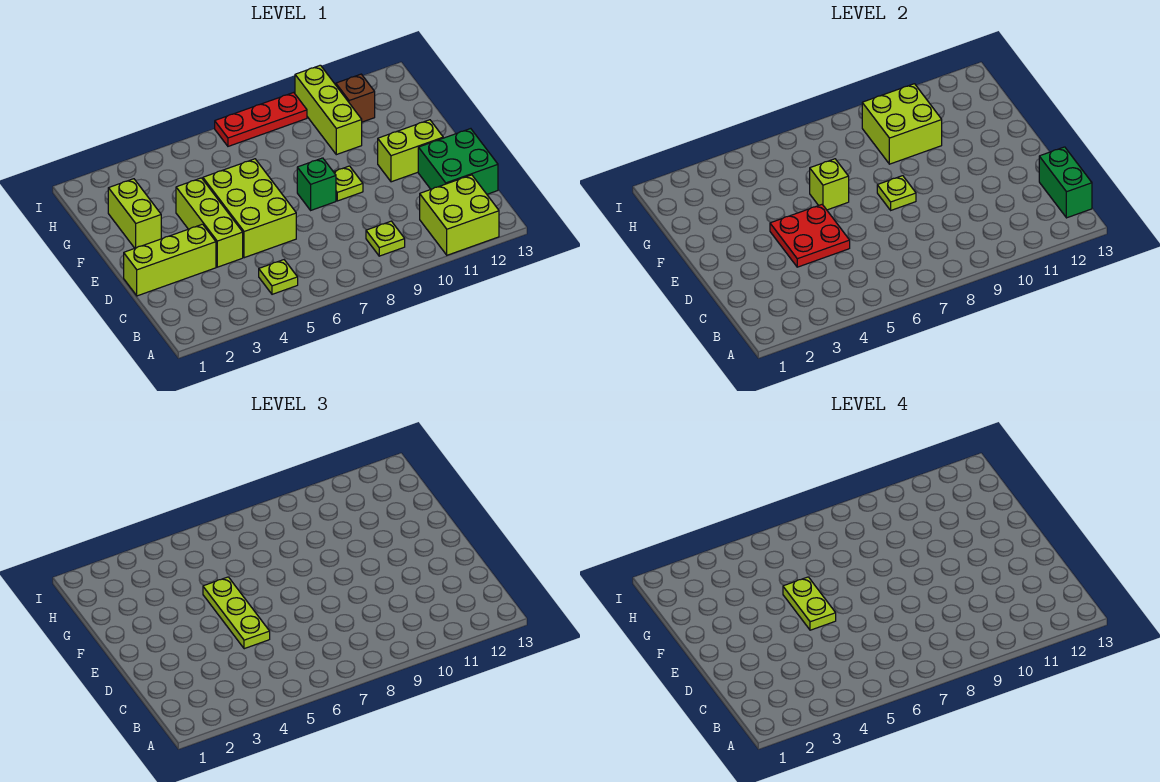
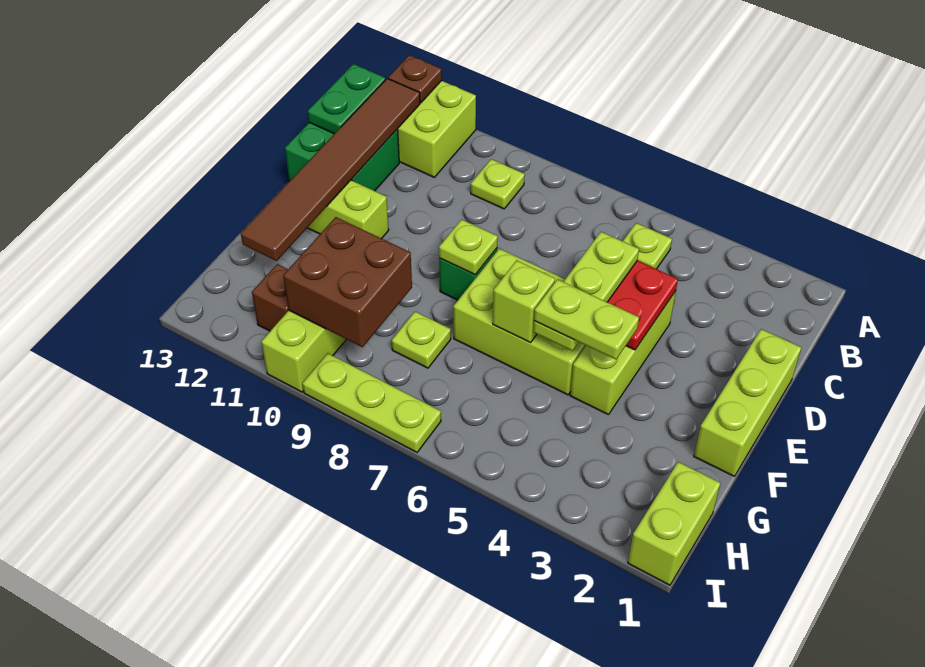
none -> brown 1x1 plate [388,55,442,103]
none -> brown 1x6 tile [241,79,420,261]
green 1x2 brick [1039,147,1092,218] -> green 1x2 plate [308,64,386,134]
lime 1x3 brick [124,224,216,296] -> lime 1x3 brick turned to [694,329,802,476]
lime 2x3 brick [203,159,296,258] -> lime 2x3 brick turned to [453,249,586,395]
lime 1x2 plate [783,577,836,630] -> lime 1x2 plate turned to [534,279,639,359]
lime 1x1 plate [334,166,363,201] -> lime 1x1 plate moved to [392,312,451,368]
lime 1x2 brick [108,179,161,248] -> lime 1x2 brick moved to [628,462,720,585]
lime 2x2 brick [862,84,942,164] -> brown 2x2 brick [283,217,412,347]
red 1x3 plate [215,92,307,146] -> lime 1x3 plate [303,353,441,452]

